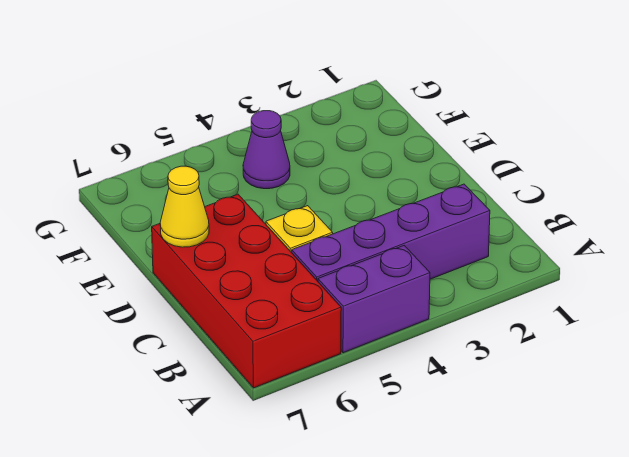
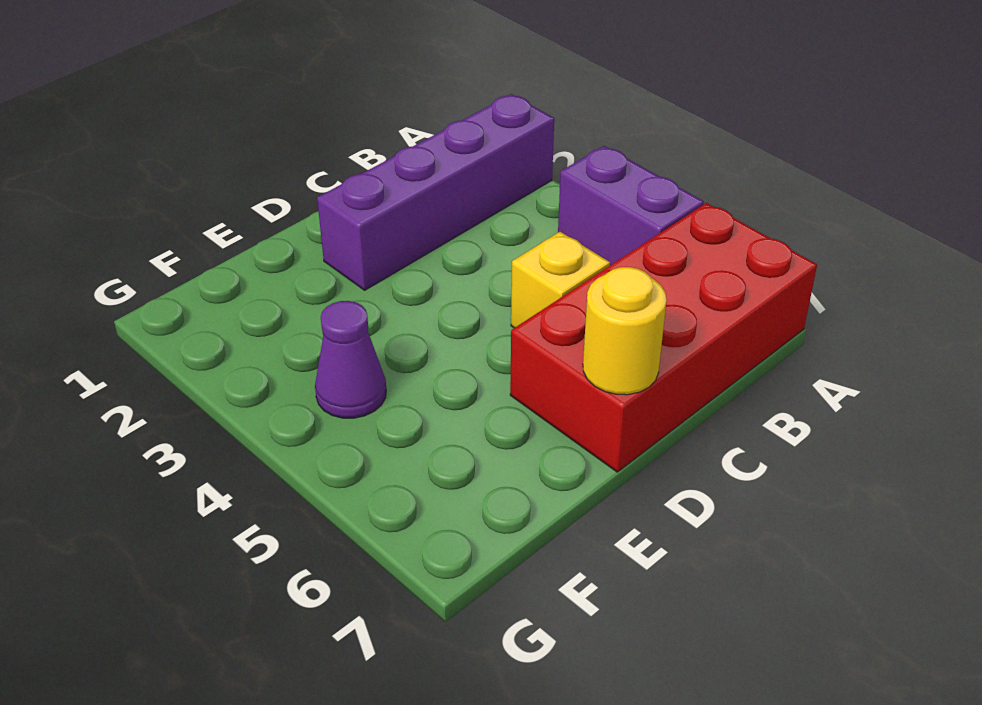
purple 1x4 brick [292,184,490,281] -> purple 1x4 brick turned to [317,94,554,290]
yellow 1x1 cone [160,166,209,247] -> yellow 1x1 round brick [583,267,667,395]

